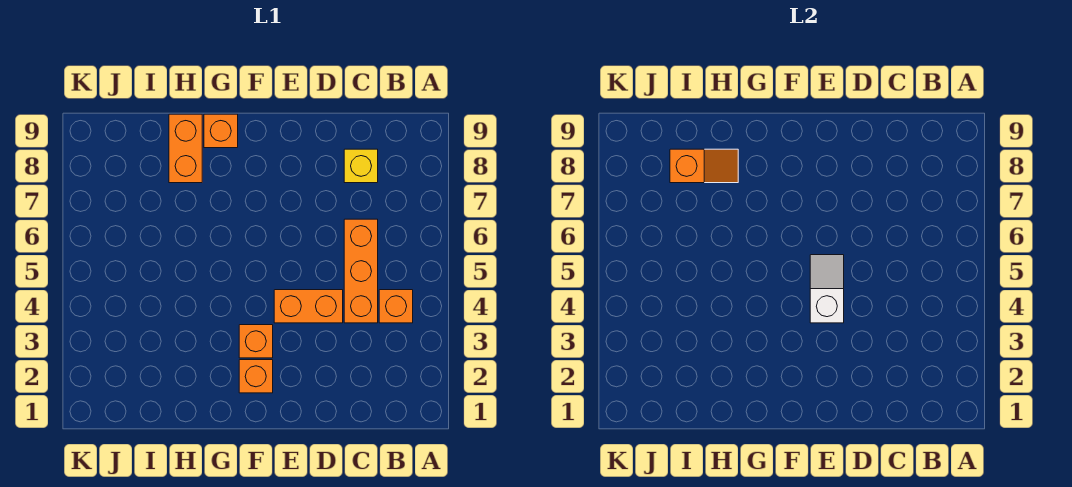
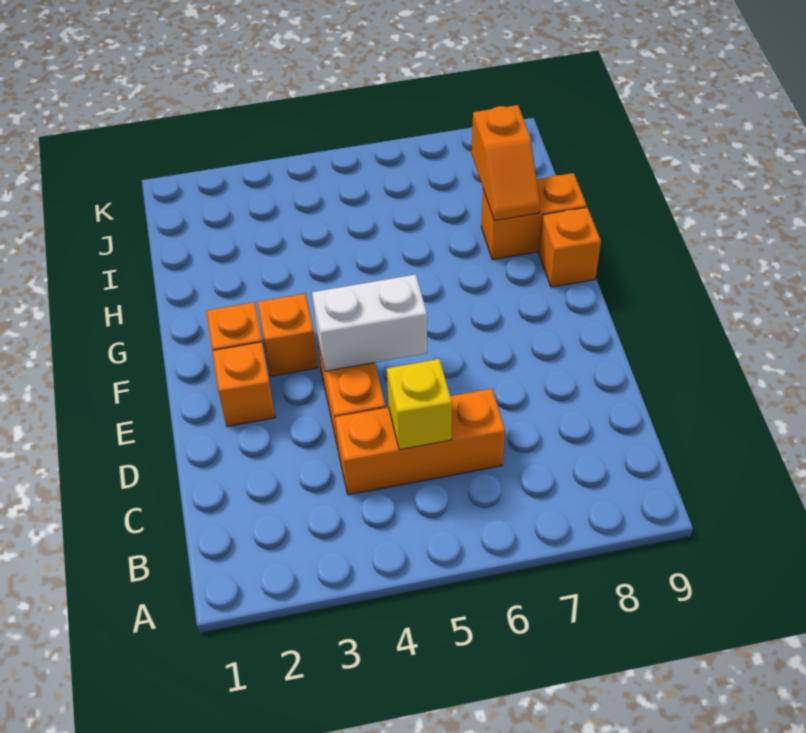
orange 1x1 brick [379,290,413,323] -> orange 1x1 brick moved to [212,342,275,426]
yellow 1x1 brick [344,149,378,183] -> yellow 1x1 brick moved to [387,359,452,450]
white 1x2 slope [810,255,844,323] -> white 1x2 brick [312,274,427,371]

